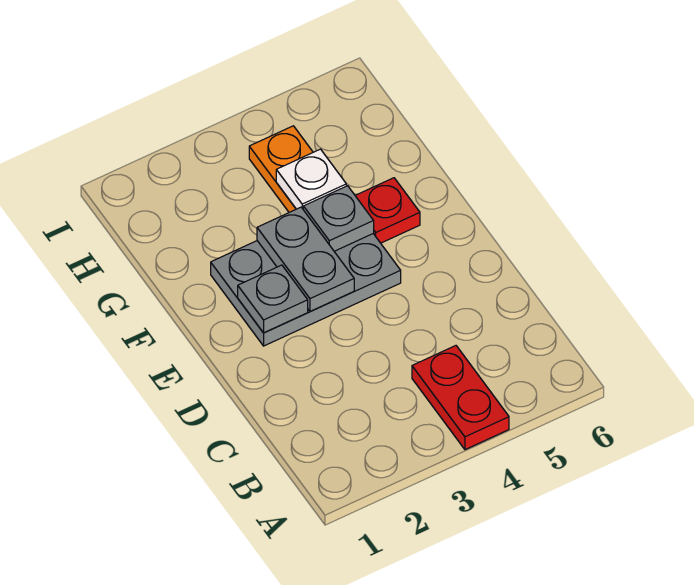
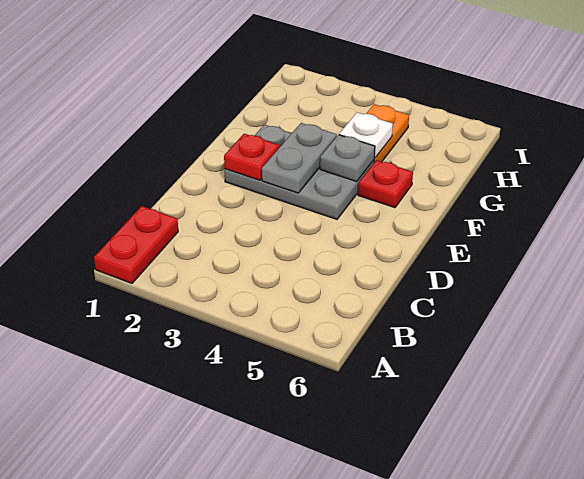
red 1x2 plate [412,346,509,450] -> red 1x2 plate moved to [94,206,178,283]
grey 1x1 plate [238,265,308,333] -> red 1x1 plate [224,134,279,180]

